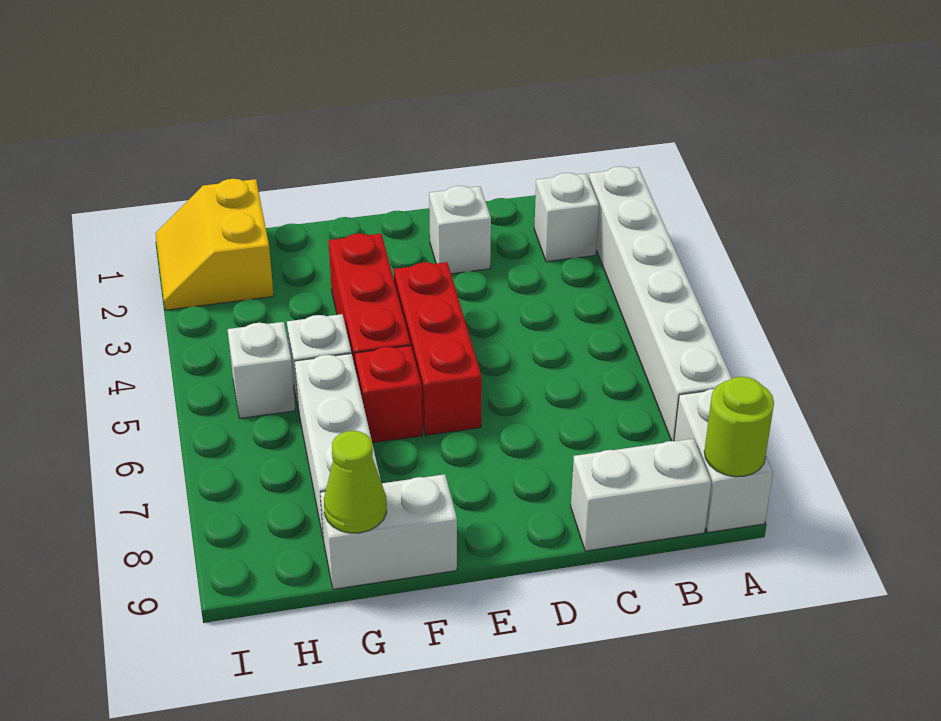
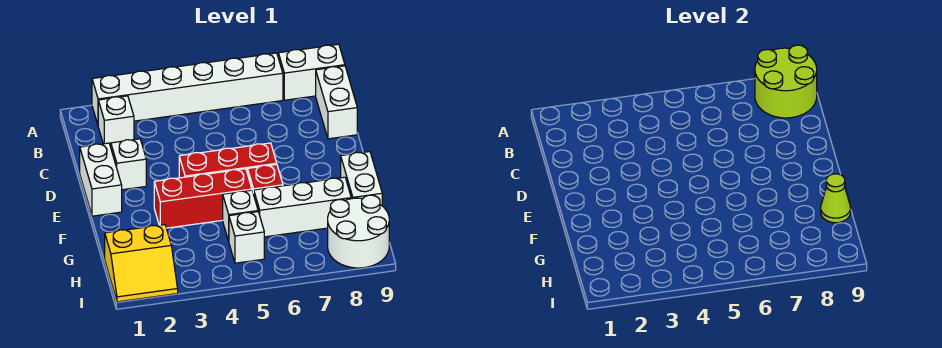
lime 1x1 round brick [704,377,774,477] -> lime 2x2 round brick [755,45,817,118]
none -> white 1x2 brick [80,143,122,216]
none -> white 2x2 round brick [328,195,389,268]

